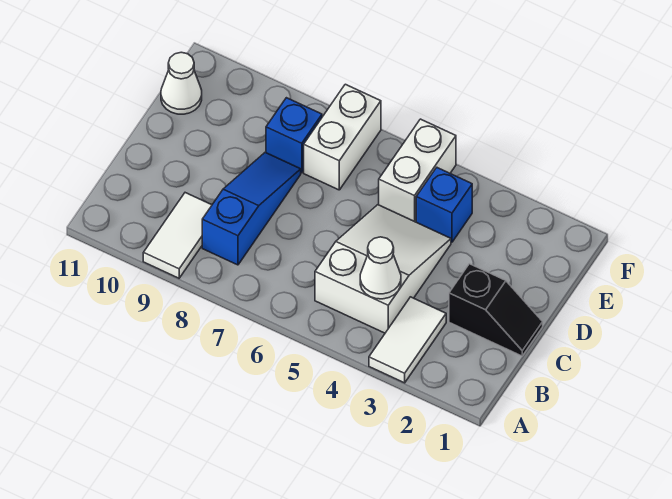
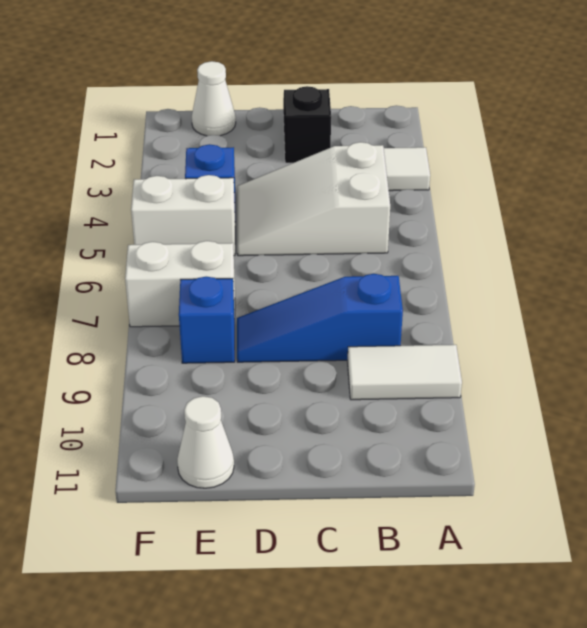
white 1x1 cone [360,237,401,299] -> white 1x1 cone moved to [192,61,236,136]

